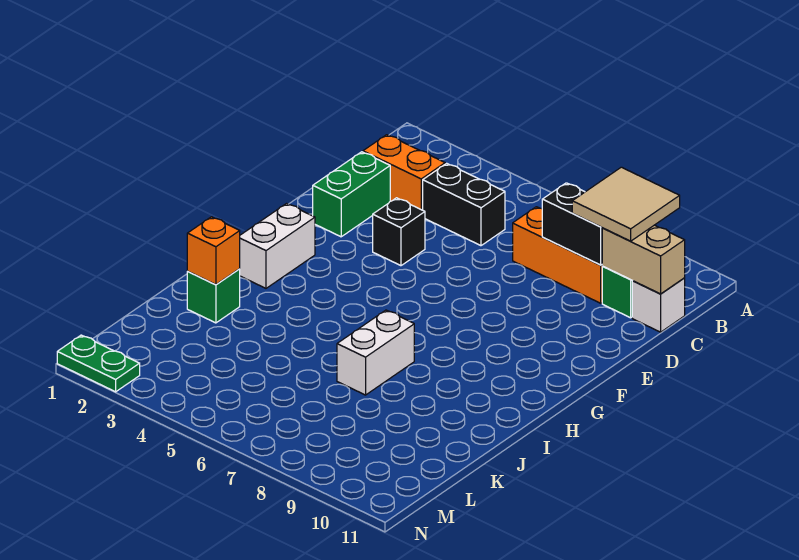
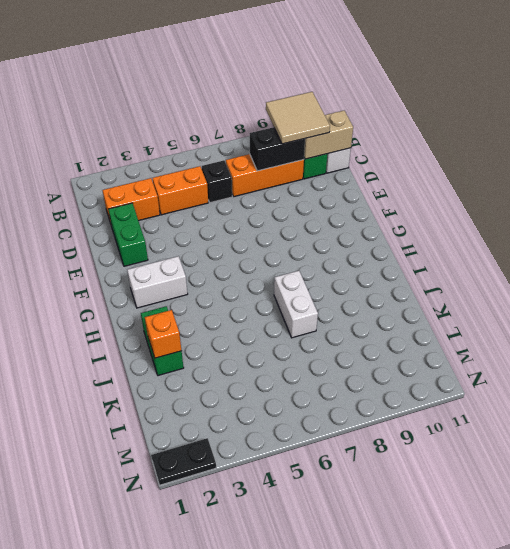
black 1x2 brick [423,163,505,246] -> orange 1x2 brick [153,166,208,215]
black 1x1 brick [373,198,425,266] -> black 1x1 brick moved to [202,160,232,203]
white 1x2 brick [240,204,315,288] -> white 1x2 brick turned to [127,256,188,308]
green 1x1 brick [187,269,240,323] -> green 1x2 brick [141,306,184,375]
green 1x2 plate [57,335,140,392] -> black 1x2 plate [151,438,216,485]

